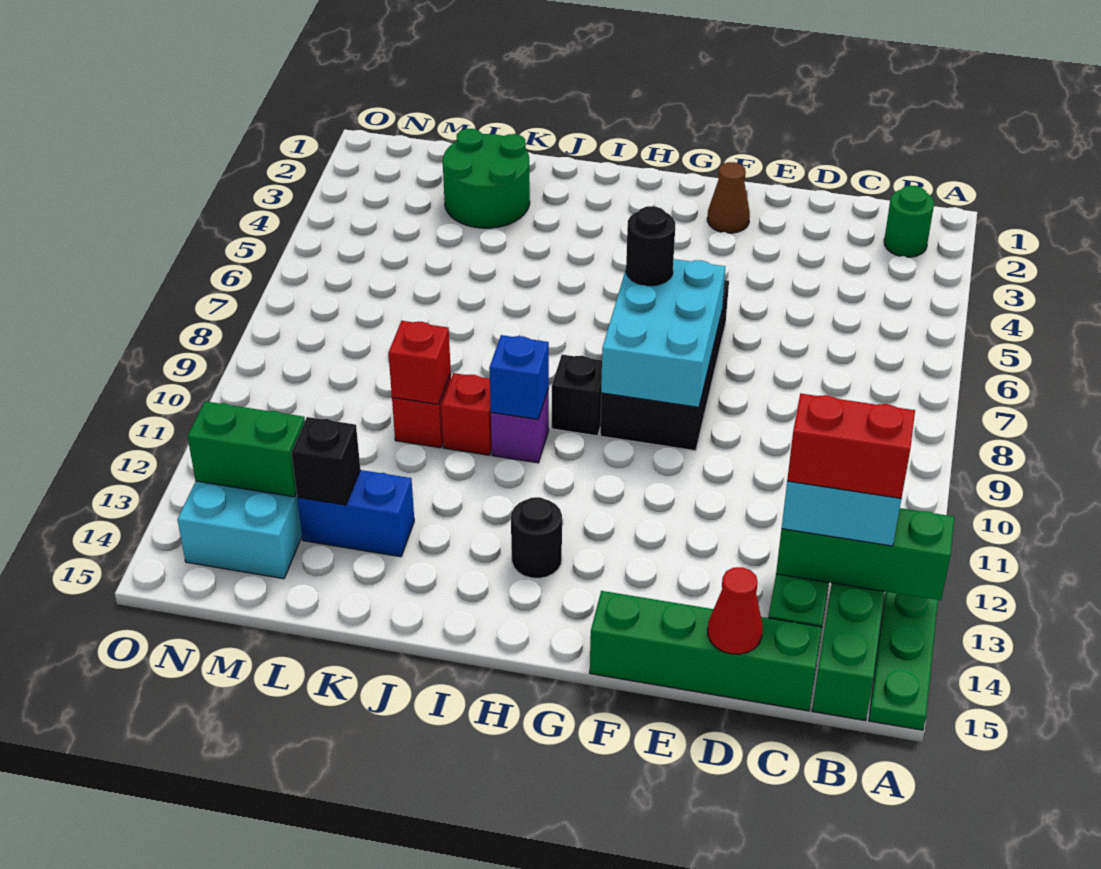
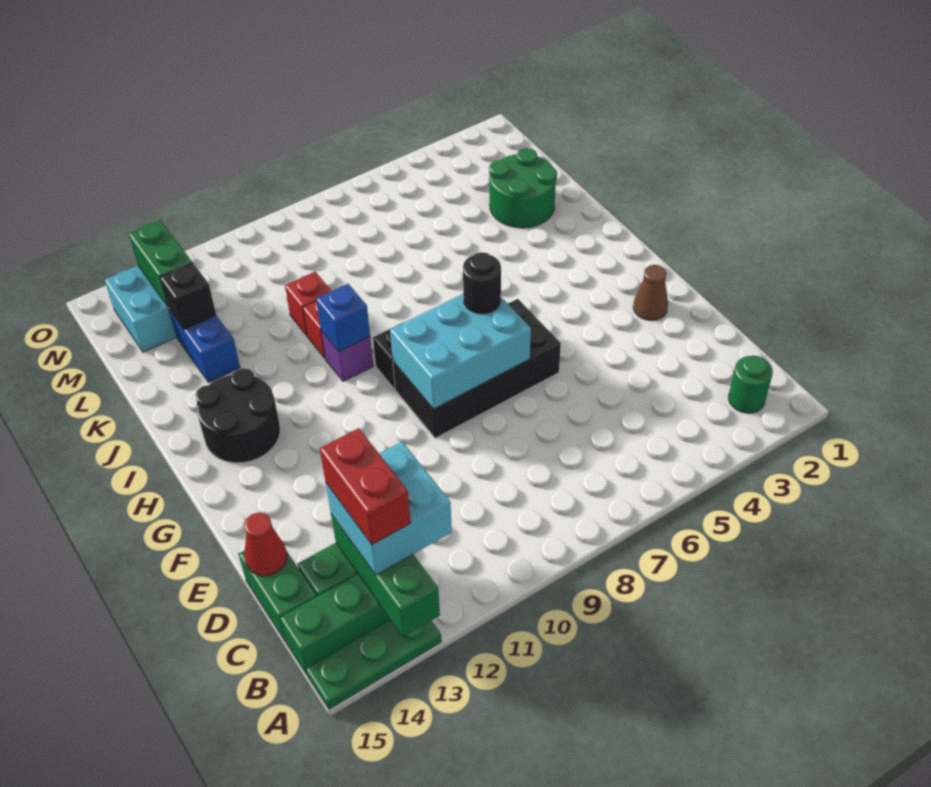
green 1x4 brick [590,591,822,711] -> green 1x2 brick [239,550,317,642]
black 1x1 round brick [511,497,562,578] -> black 2x2 round brick [195,368,280,463]
red 1x1 brick [388,321,451,404] -> none

